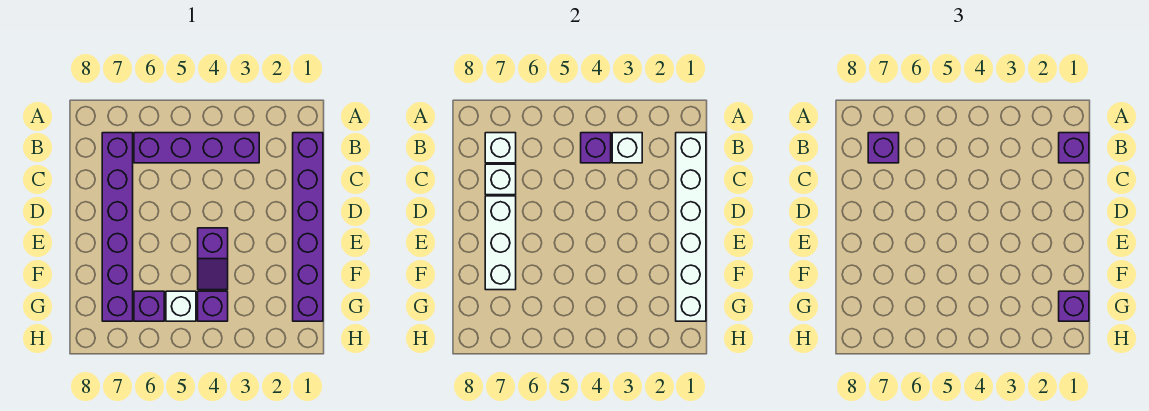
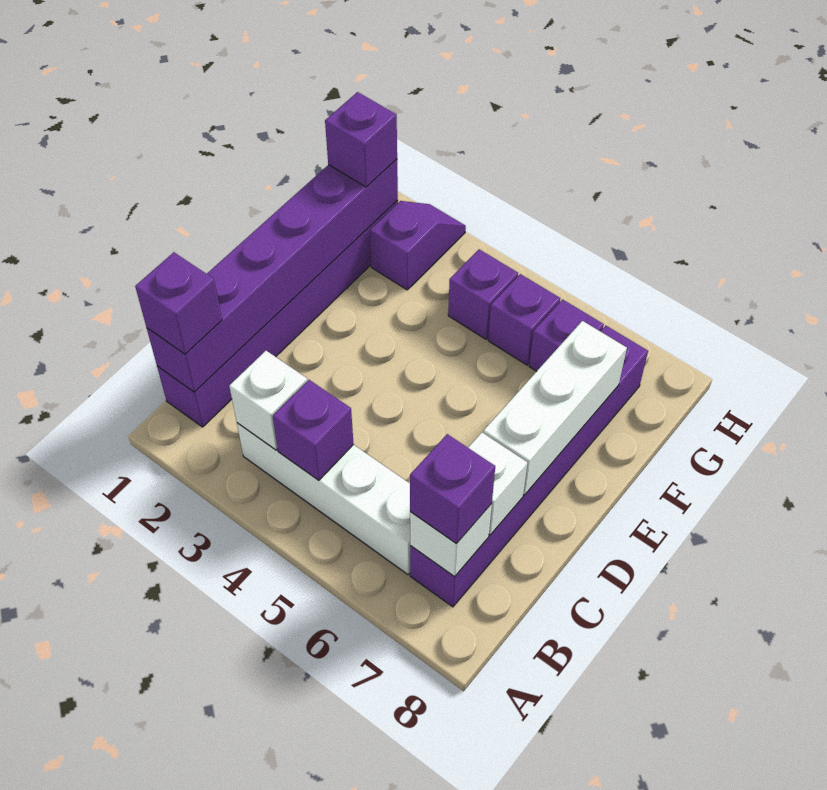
white 1x6 brick [676,133,706,321] -> purple 1x6 brick [147,159,398,392]
purple 1x4 brick [134,133,259,163] -> white 1x4 brick [237,423,410,575]
purple 1x2 slope [198,228,228,290] -> purple 1x2 slope moved to [370,201,466,290]
white 1x1 brick [166,291,196,321] -> purple 1x1 brick [488,274,560,365]

